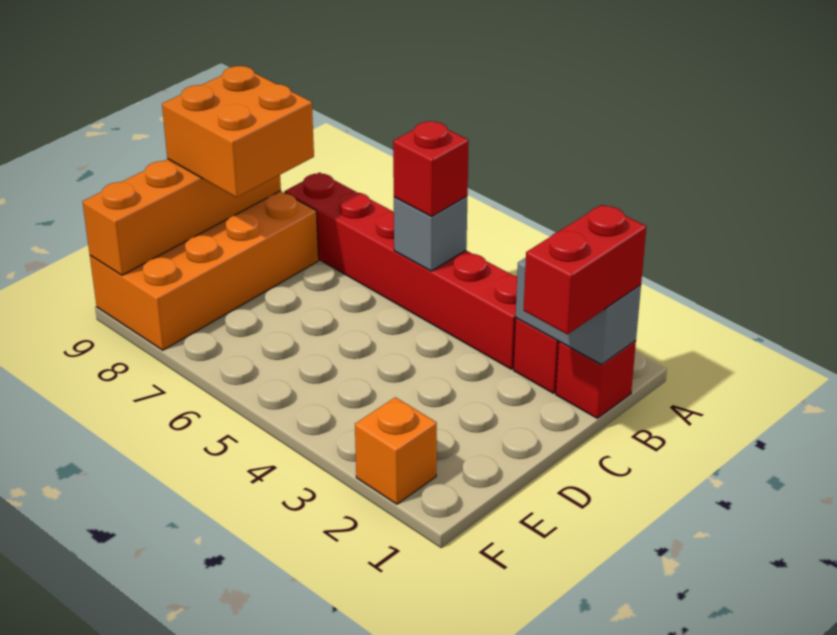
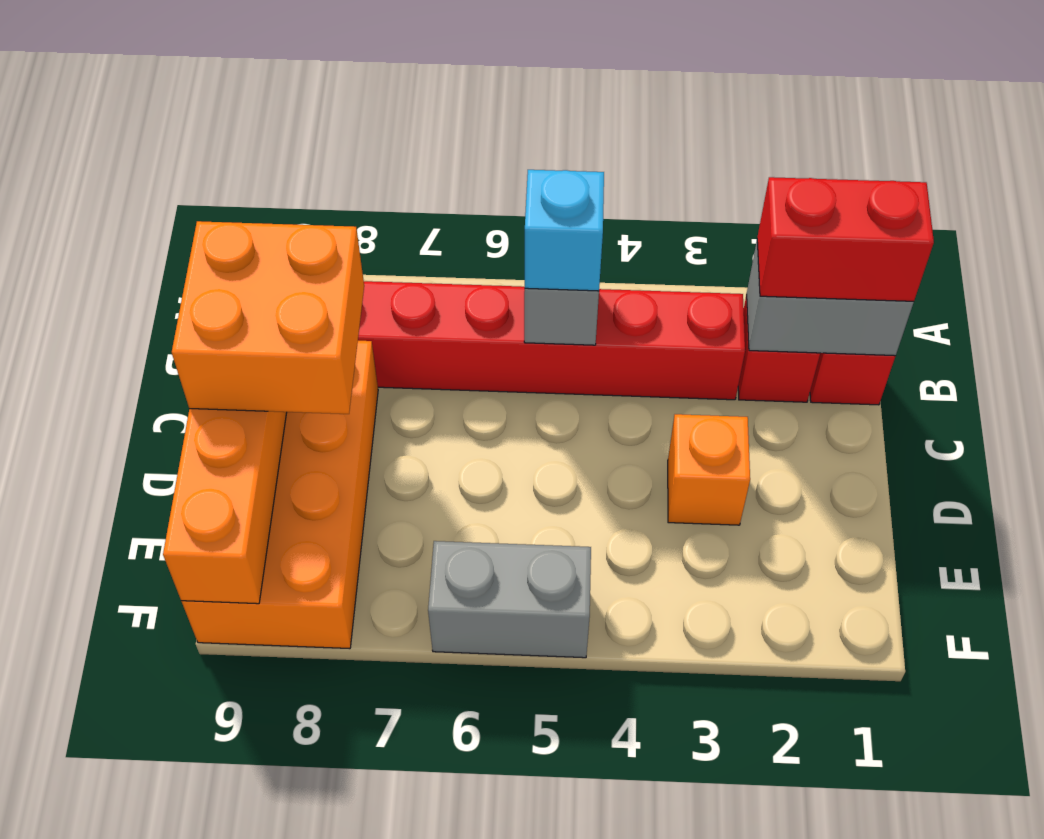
red 1x2 brick [524,205,646,334] -> red 1x2 brick turned to [757,177,934,301]
red 1x1 brick [393,121,469,216] -> cyan 1x1 brick [525,170,604,291]
orange 1x1 brick [355,397,437,504] -> orange 1x1 brick moved to [668,414,750,525]
none -> grey 1x2 brick [428,541,591,658]

